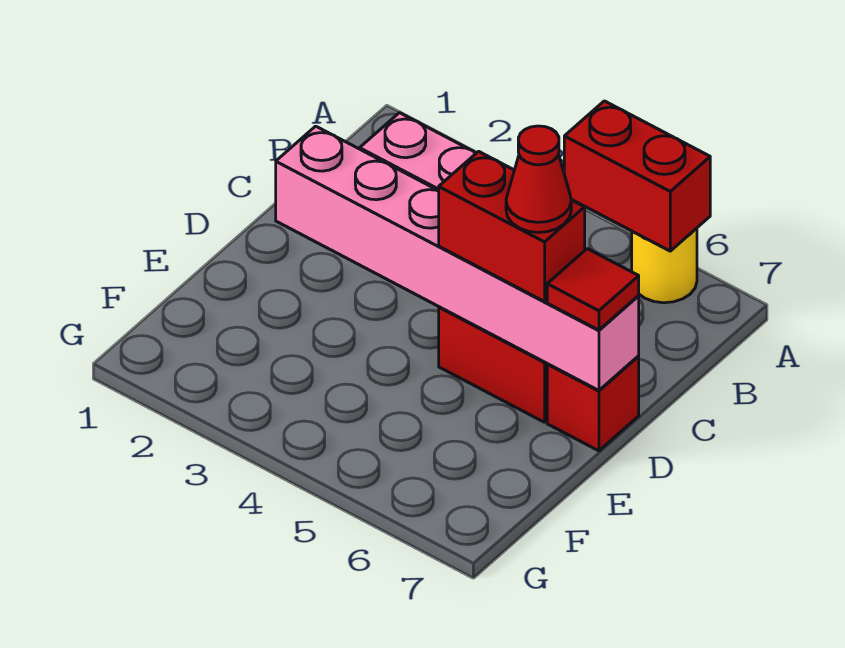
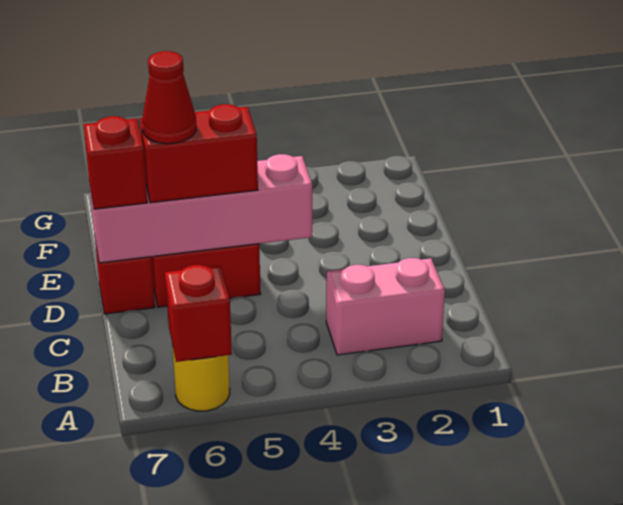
red 1x2 brick [564,101,710,251] -> red 1x1 brick [165,265,232,362]
pink 1x6 brick [276,126,639,390] -> pink 1x4 brick [89,154,312,263]
red 1x1 tile [547,249,639,330] -> red 1x1 brick [84,116,147,209]

